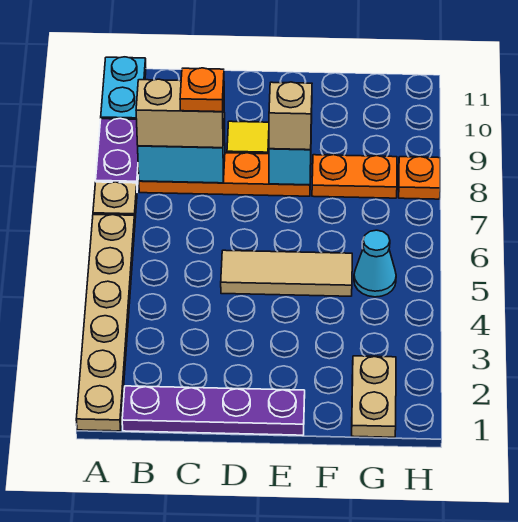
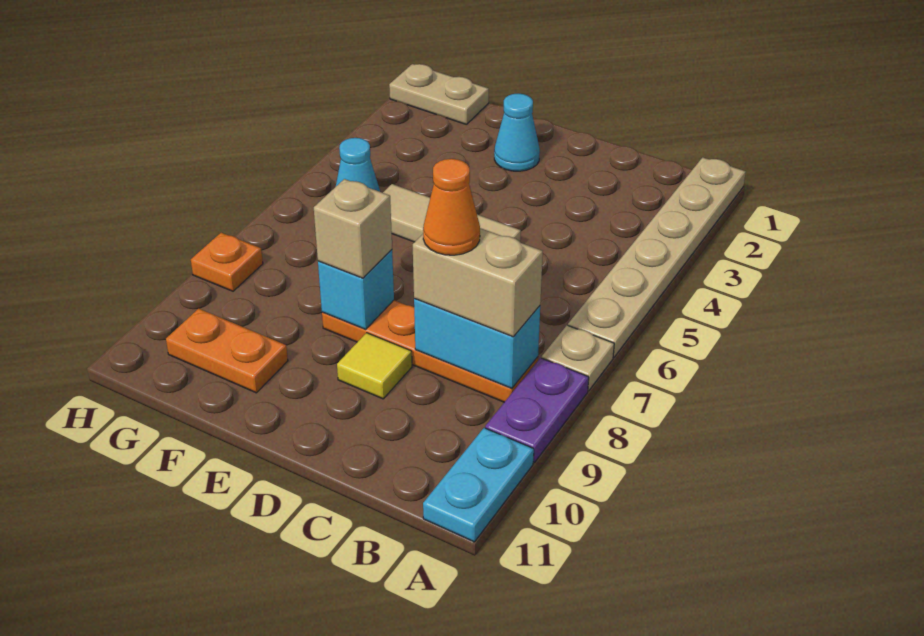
purple 1x4 plate [122,386,305,435] -> none
orange 1x1 plate [180,68,224,112] -> orange 1x1 cone [423,159,480,255]
none -> cyan 1x1 cone [494,94,540,171]
orange 1x2 plate [312,155,397,198] -> orange 1x2 plate moved to [166,309,288,393]
tan 1x2 plate [352,356,396,437] -> tan 1x2 plate turned to [389,64,489,125]

